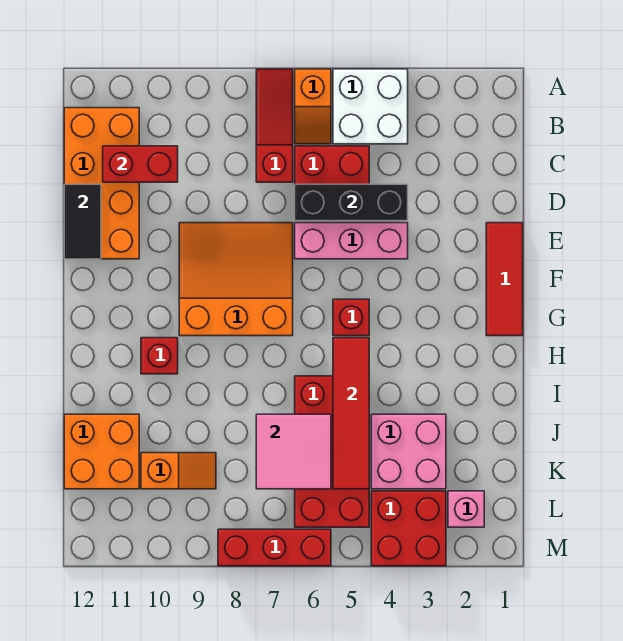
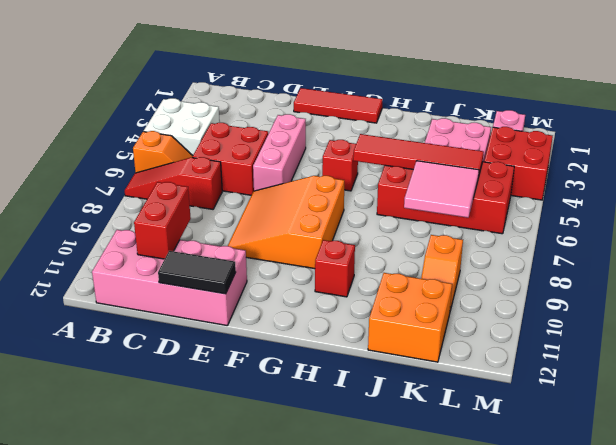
orange 2x4 brick [64,108,139,259] -> pink 2x4 brick [92,230,247,326]
black 1x3 brick [295,184,408,221] -> none
orange 1x2 slope [141,453,216,489] -> orange 1x2 slope turned to [421,235,463,311]
red 1x3 brick [218,529,331,566] -> none

